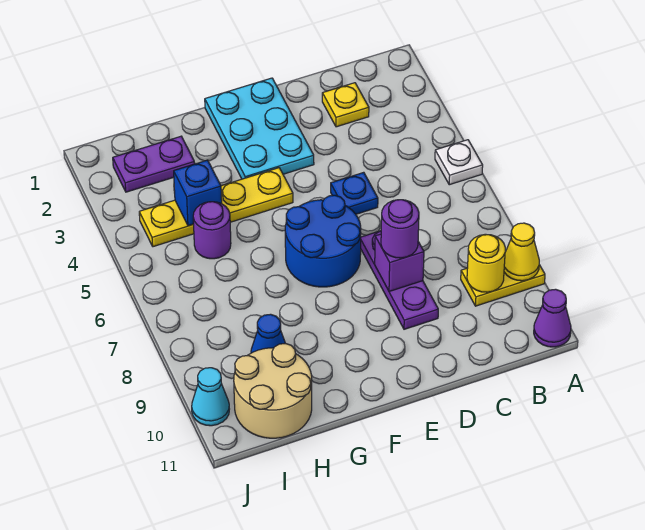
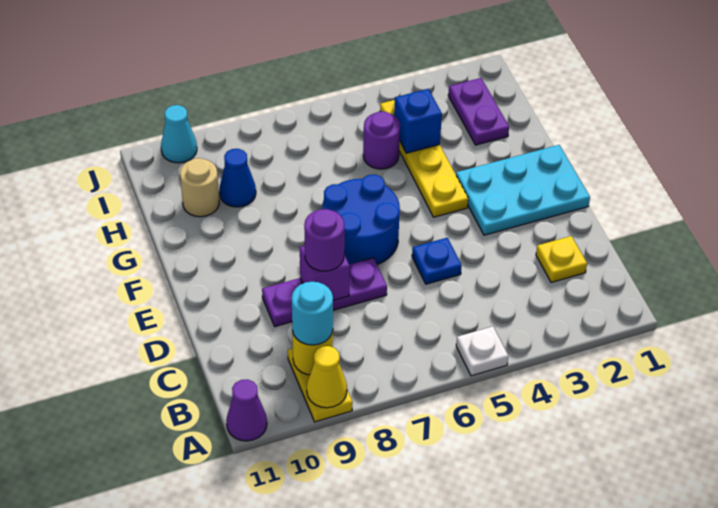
none -> cyan 1x1 round brick [292,282,333,345]
tan 2x2 round brick [234,343,312,438] -> tan 1x1 round brick [180,158,219,217]

